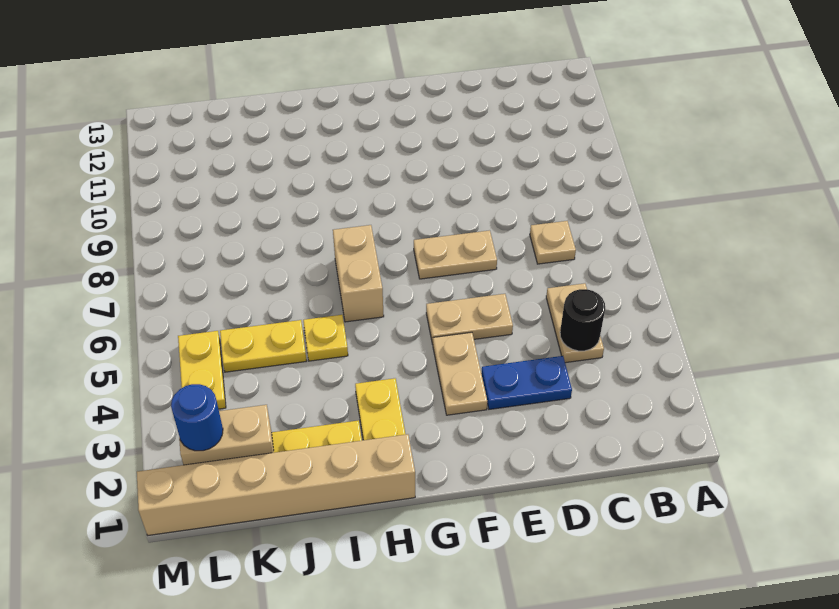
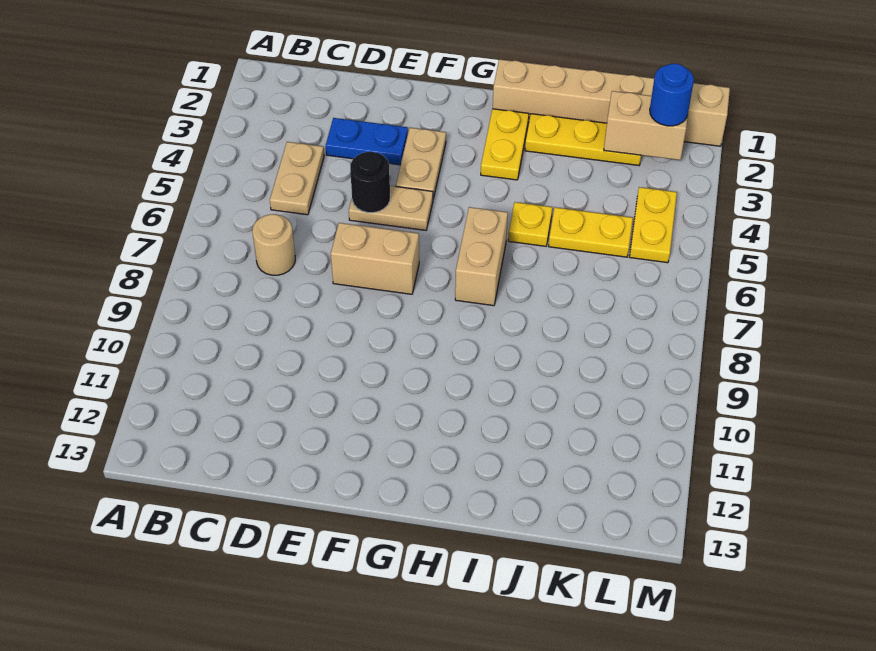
black 1x1 round brick [560,289,605,351] -> black 1x1 round brick moved to [350,152,390,213]
tan 1x1 plate [530,221,576,264] -> tan 1x1 round brick [252,214,295,275]
tan 1x2 plate [414,230,497,279] -> tan 1x2 brick [331,223,419,294]

